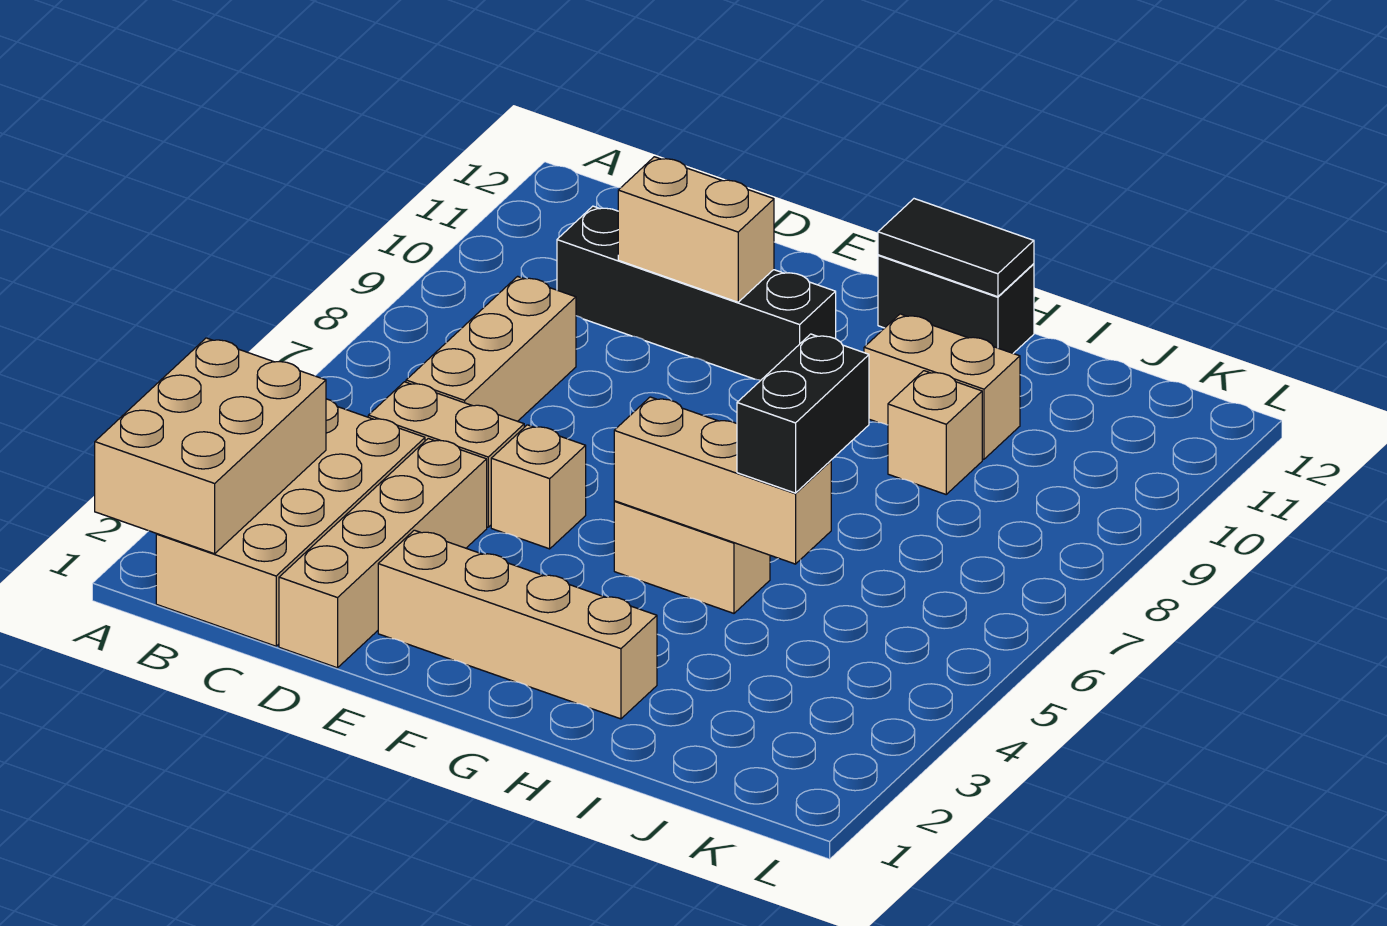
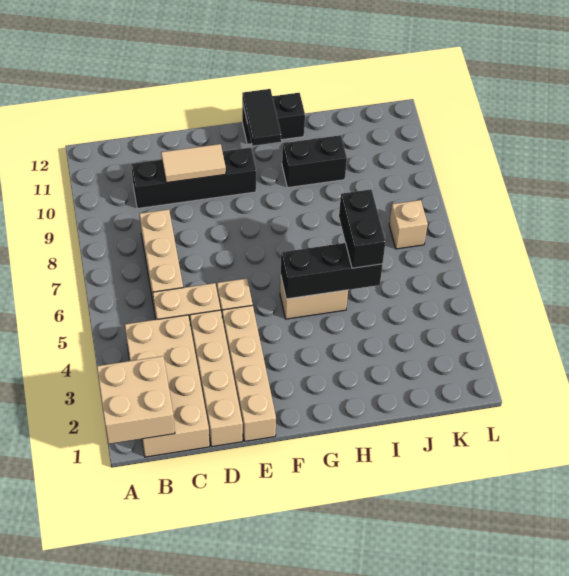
tan 2x3 brick [95,338,326,554] -> tan 2x2 brick [97,356,175,444]
tan 1x2 brick [618,157,774,302] -> tan 1x2 tile [161,144,226,183]
tan 1x4 brick [378,530,657,719] -> tan 1x4 brick turned to [222,305,276,441]
tan 1x3 brick [614,397,831,564] -> black 1x3 brick [281,243,383,299]
black 1x2 tile [878,199,1034,297] -> black 1x2 tile turned to [242,89,281,146]
tan 1x2 brick [864,314,1020,459] -> black 1x2 brick [282,135,347,188]
tan 1x1 brick [888,371,982,494] -> tan 1x1 brick moved to [389,200,428,249]

